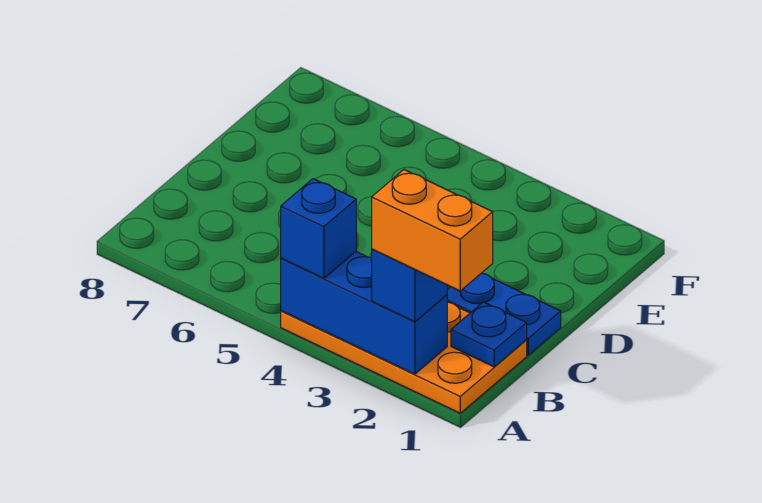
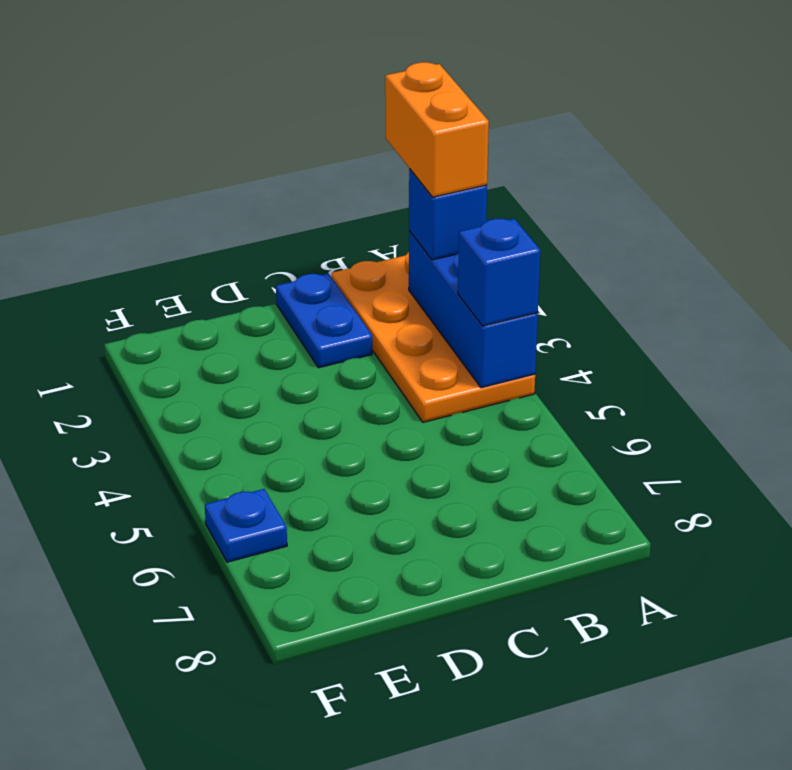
blue 1x1 plate [451,302,527,367] -> blue 1x1 plate moved to [205,489,287,562]

